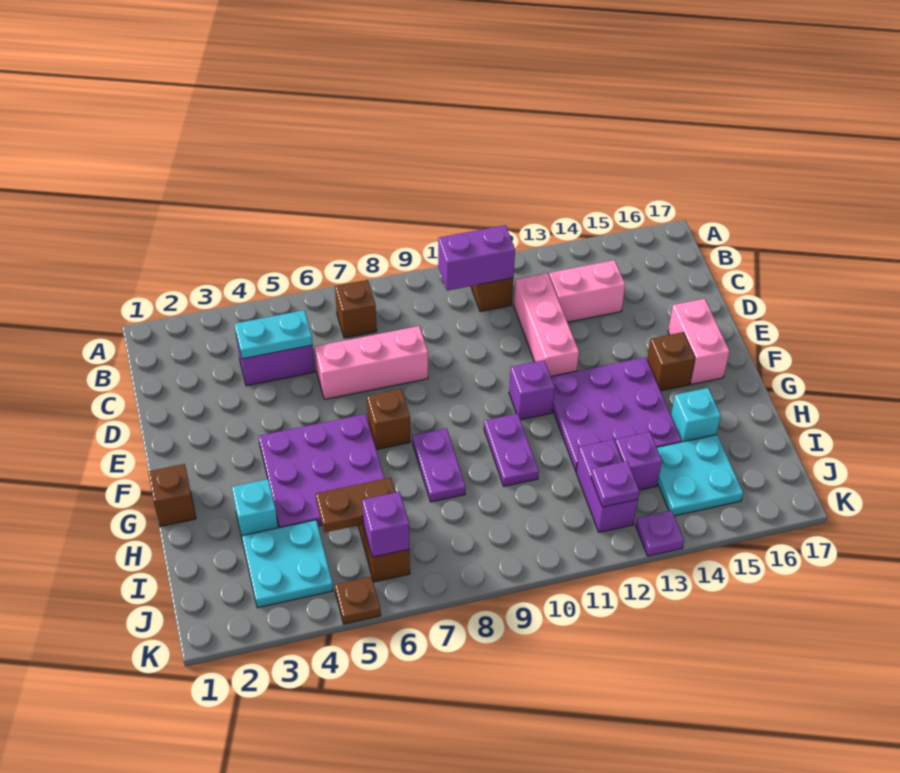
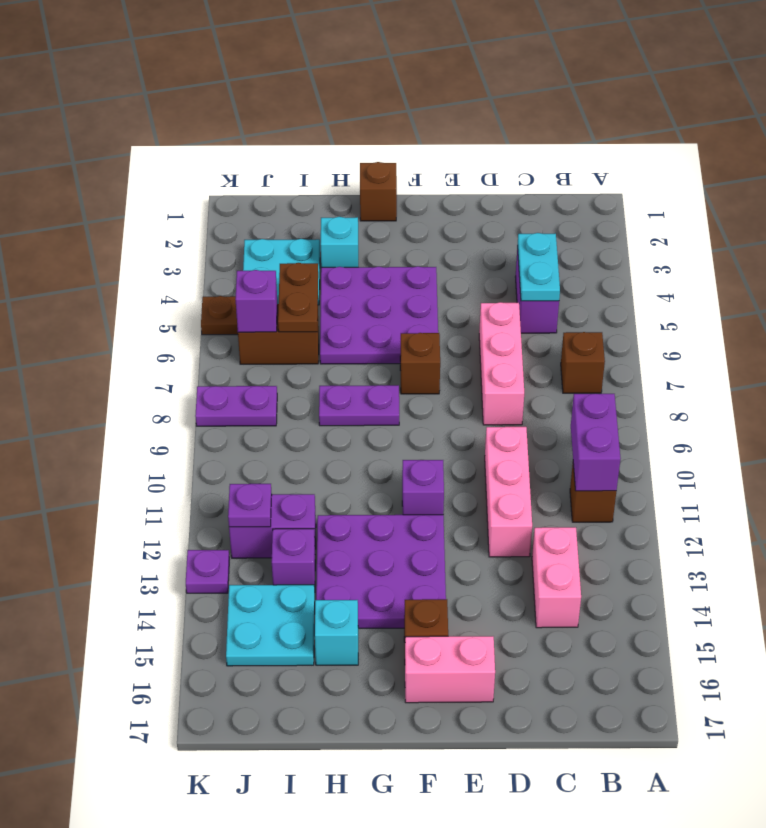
pink 1x3 brick [514,273,579,376] -> pink 1x3 brick turned to [485,427,532,557]
purple 1x2 plate [484,414,539,486] -> purple 1x2 plate moved to [195,386,277,426]

